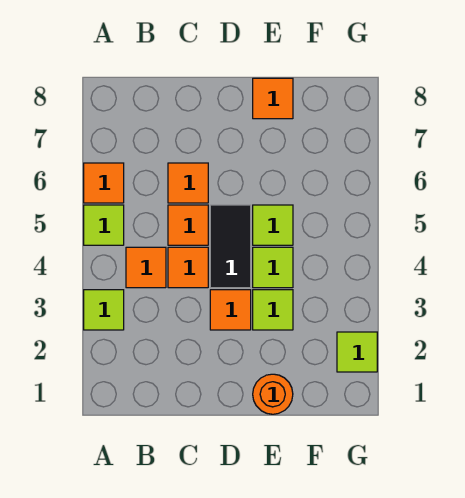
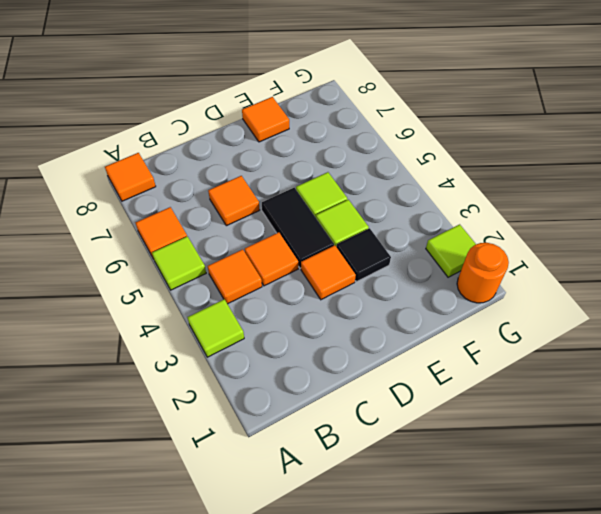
orange 1x1 tile [168,205,208,245] -> orange 1x1 tile moved to [105,153,156,201]
orange 1x1 round brick [253,374,293,414] -> orange 1x1 round brick moved to [457,243,509,303]
lime 1x1 tile [253,290,293,330] -> black 1x1 tile [337,228,391,282]

